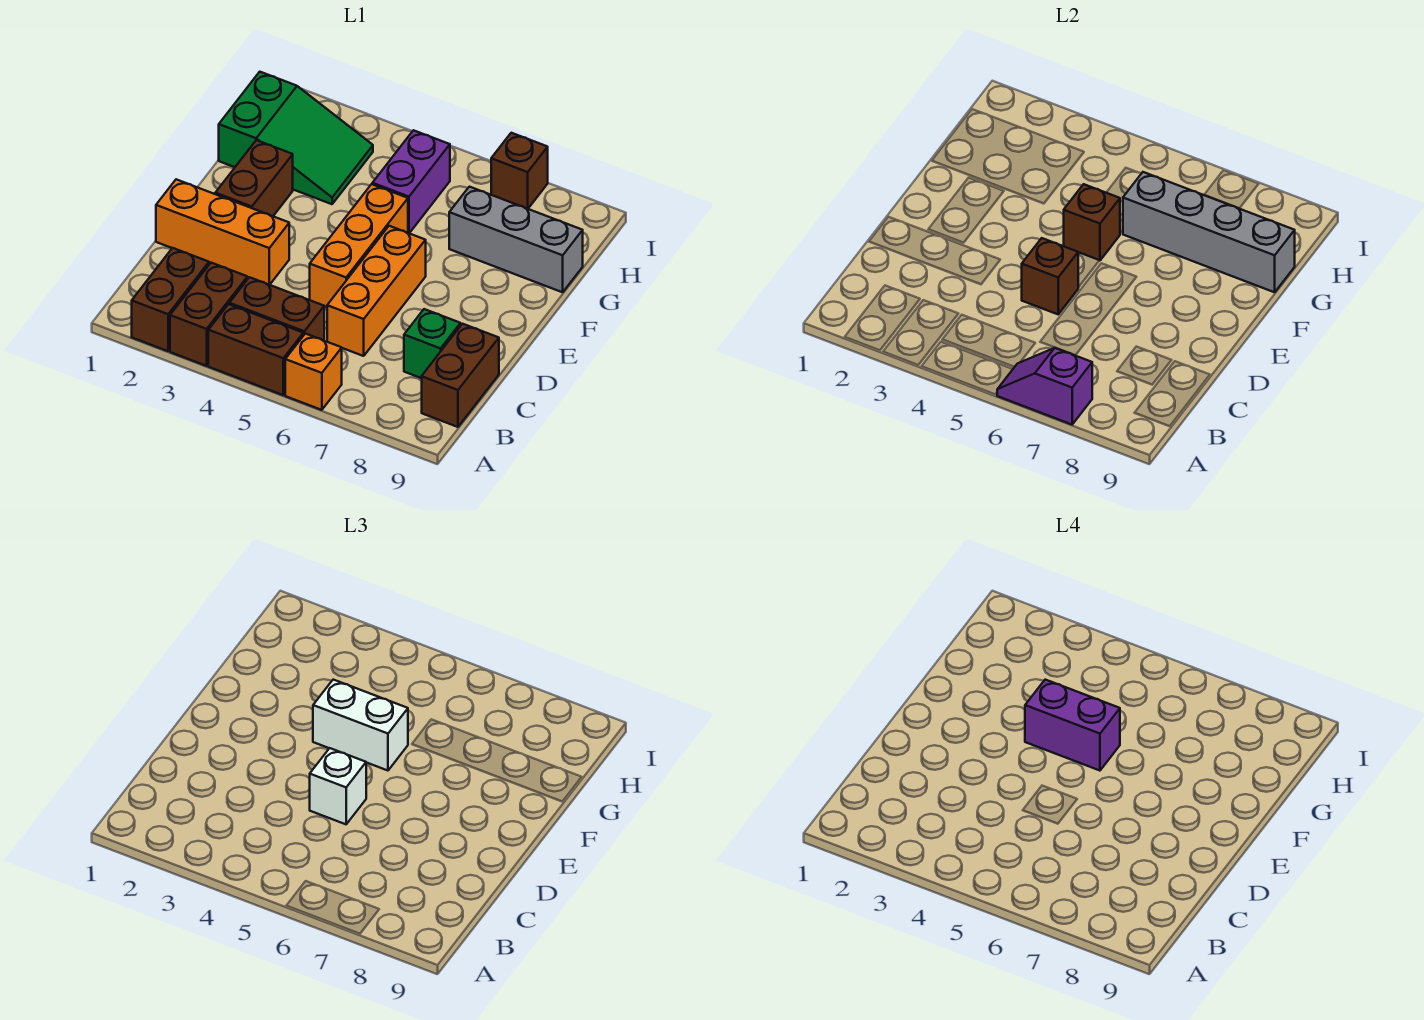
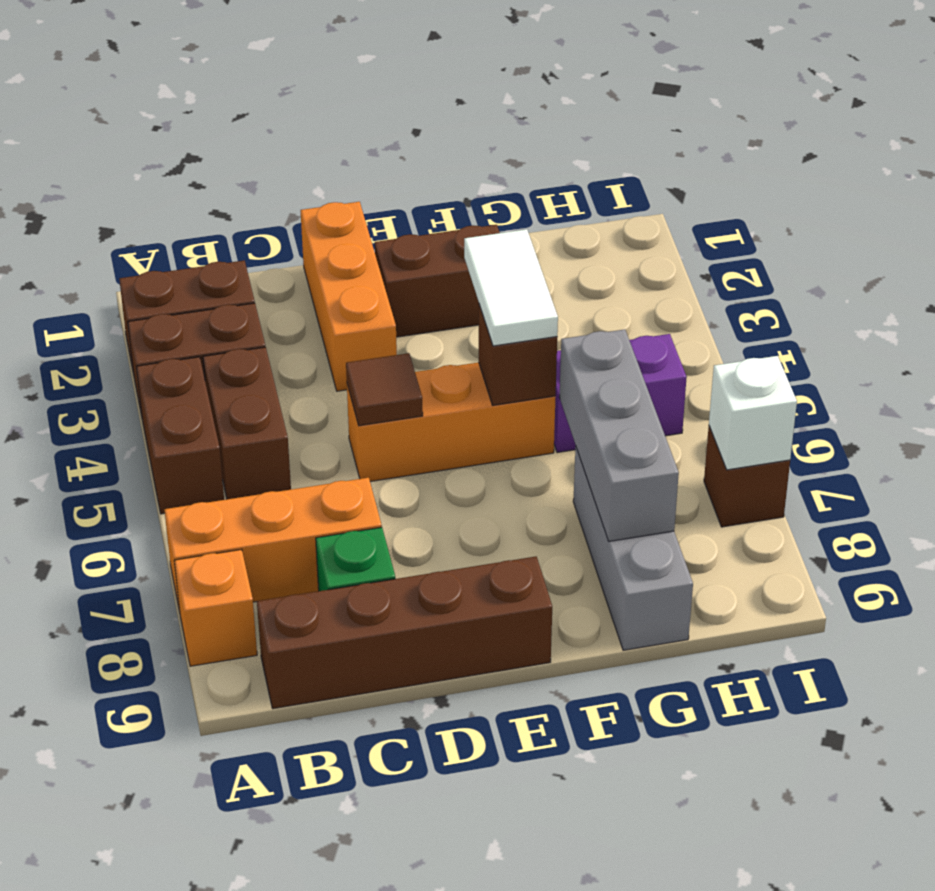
orange 1x1 brick [285,334,342,410] -> orange 1x1 brick moved to [174,549,257,666]
purple 1x2 slope [997,348,1092,424] -> none
brown 1x2 brick [422,324,499,427] -> brown 1x4 brick [257,557,552,709]
orange 1x3 brick [327,226,426,356] -> orange 1x3 brick moved to [164,478,382,611]
brown 1x1 brick [1022,238,1078,314] -> brown 1x1 tile [346,353,423,426]
white 1x1 brick [310,748,366,824] -> white 1x1 brick moved to [709,356,797,470]
white 1x2 brick [313,680,408,771] -> white 1x2 tile [464,229,558,346]
purple 1x2 brick [1025,680,1120,771] -> none
green 2x3 slope [219,72,373,204] -> none
grey 1x4 brick [1123,172,1295,292] -> grey 1x3 brick [559,329,679,541]

